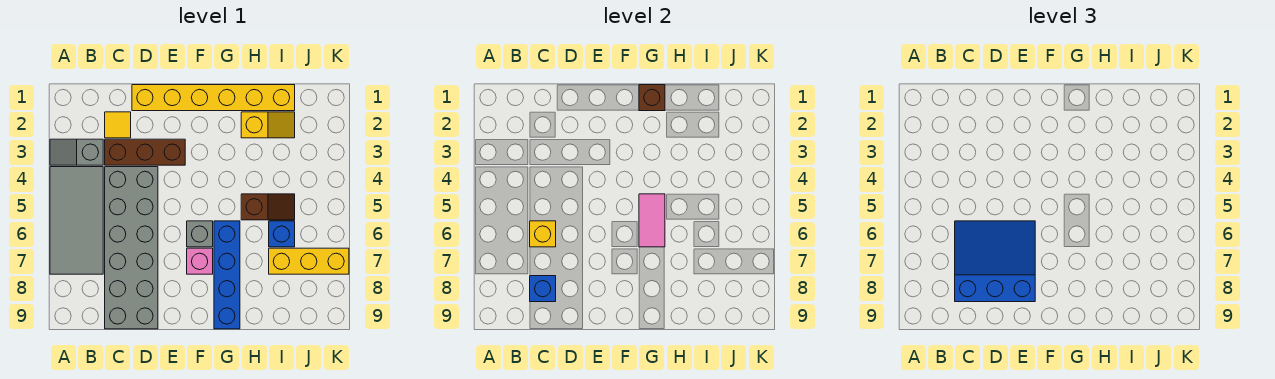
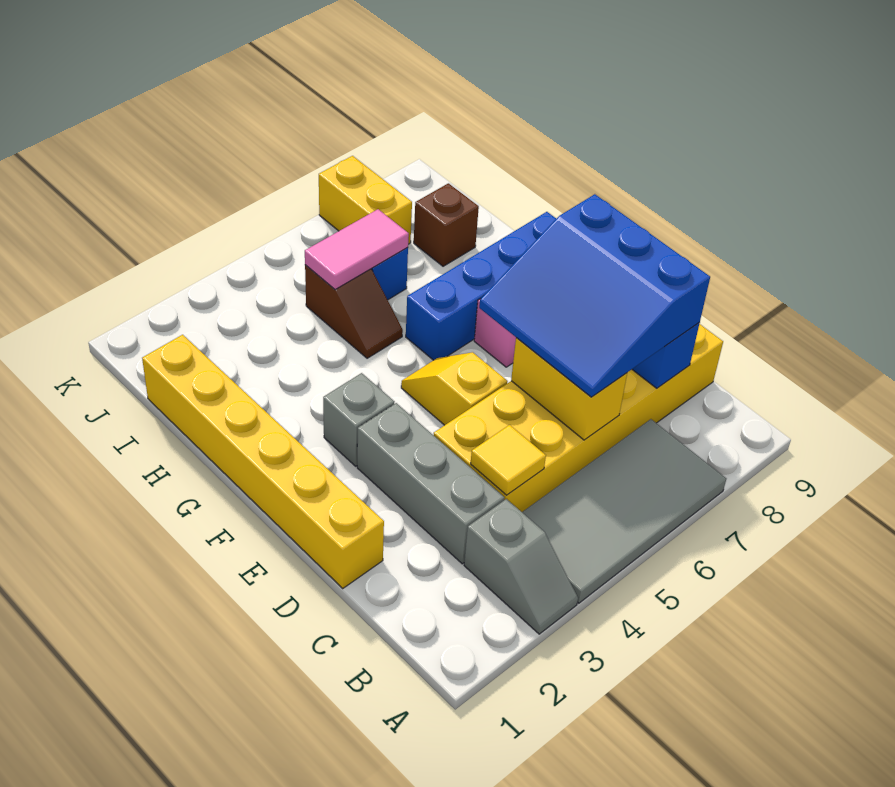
yellow 1x1 tile [105,112,131,138] -> yellow 1x1 tile moved to [471,425,546,495]
brown 1x3 brick [105,139,185,165] -> grey 1x3 brick [357,403,505,564]
grey 2x6 brick [105,167,158,329] -> yellow 2x6 brick [434,324,723,512]
yellow 1x1 brick [530,221,556,247] -> yellow 1x2 brick [511,338,627,440]
grey 1x1 brick [187,221,213,247] -> grey 1x1 brick moved to [323,373,394,466]
brown 1x1 brick [639,85,665,111] -> brown 1x1 brick moved to [414,183,479,266]
pink 1x2 tile [639,194,665,247] -> pink 1x2 tile moved to [305,209,409,290]
yellow 1x2 slope [241,112,295,138] -> yellow 1x2 slope moved to [401,352,508,425]
brown 1x2 slope [241,194,295,220] -> brown 1x2 slope turned to [305,265,403,358]
yellow 1x3 brick [269,248,349,274] -> yellow 1x2 brick [319,156,412,244]

